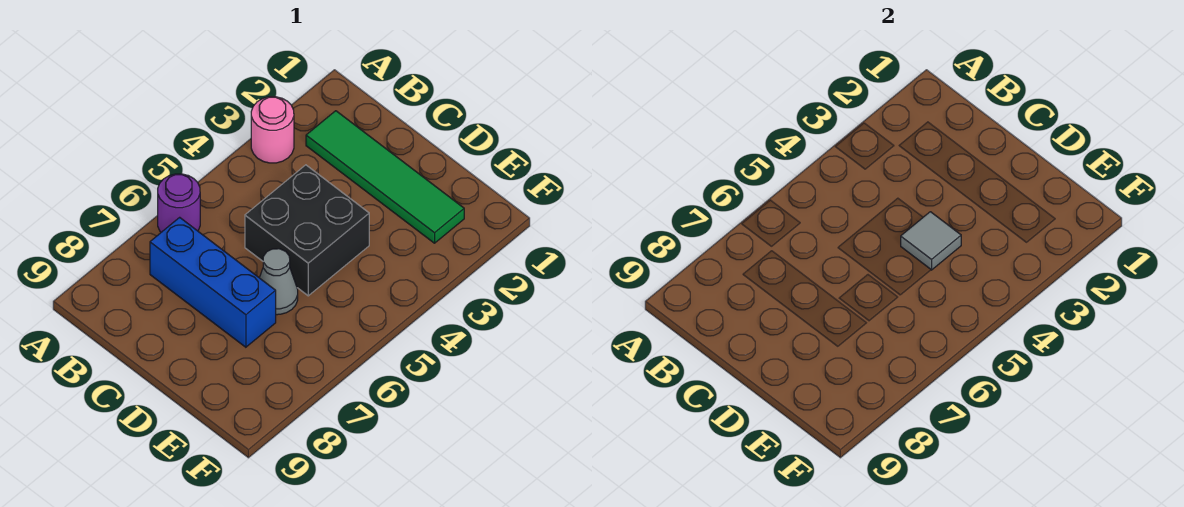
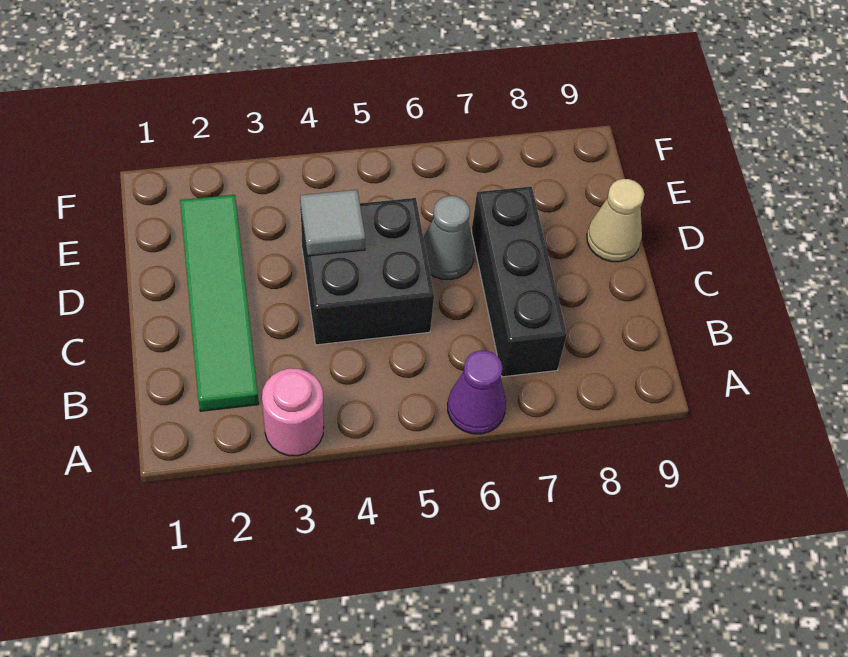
purple 1x1 round brick [158,174,200,232] -> purple 1x1 cone [448,350,506,434]
blue 1x3 brick [150,217,276,347] -> black 1x3 brick [471,186,567,377]
none -> tan 1x1 cone [587,179,644,262]

